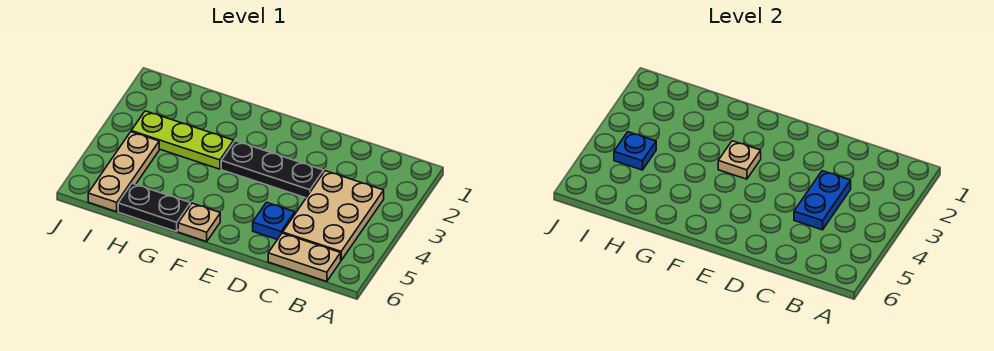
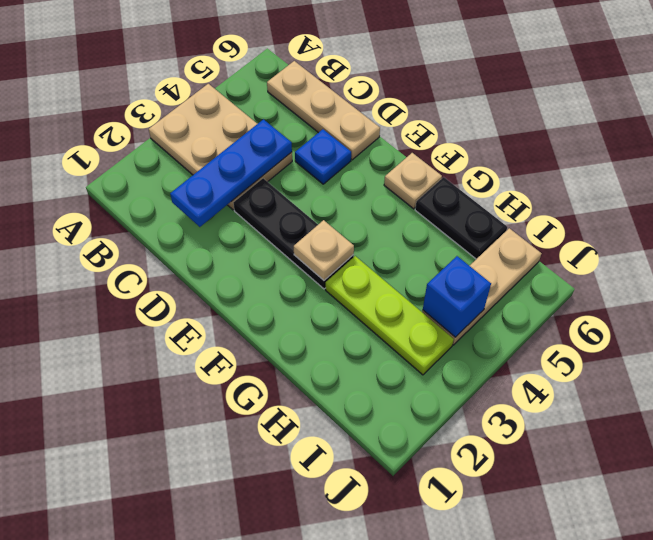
tan 2x3 plate [283,171,384,260] -> tan 2x3 plate turned to [149,84,292,210]
tan 1x2 plate [268,233,341,282] -> tan 1x3 plate [267,61,380,160]
blue 1x2 plate [794,171,851,230] -> blue 1x3 plate [170,119,292,227]
blue 1x1 plate [614,132,656,170] -> blue 1x1 brick [423,256,491,337]

